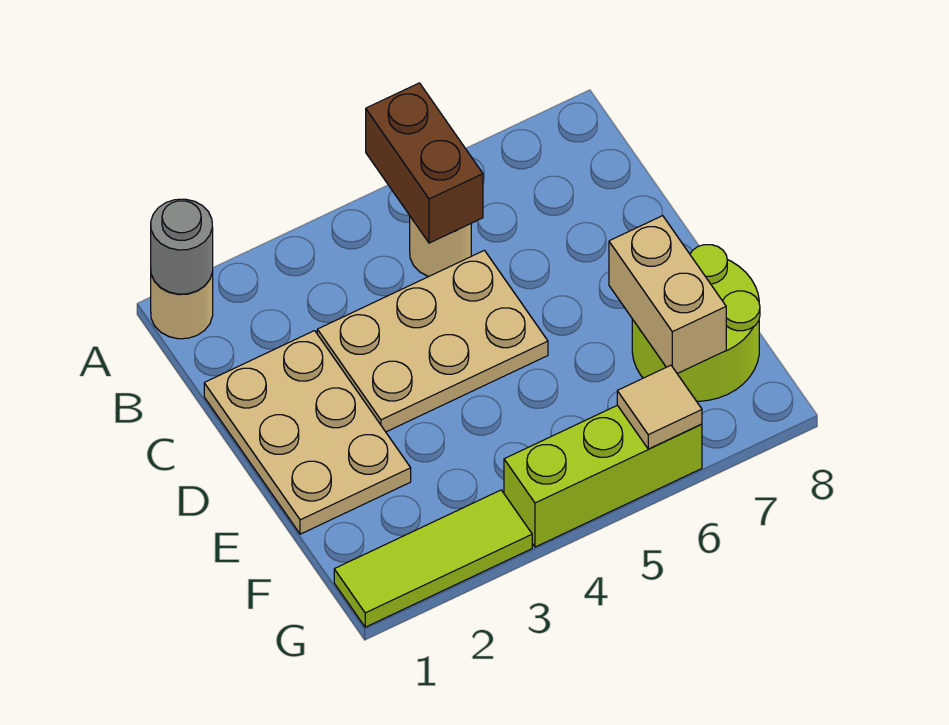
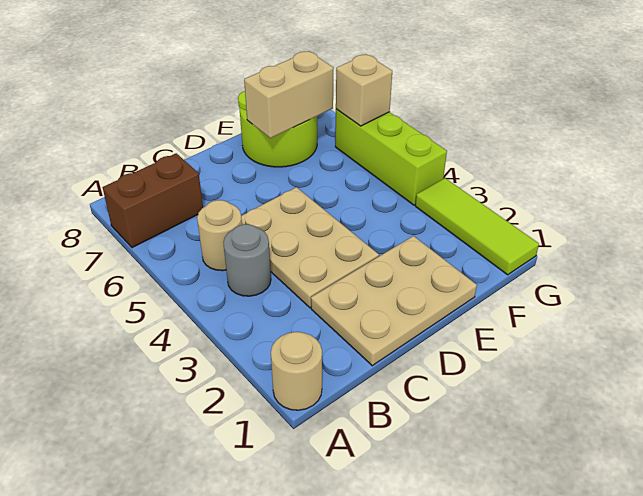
grey 1x1 round brick [151,199,213,294] -> grey 1x1 round brick moved to [223,224,271,296]
brown 1x2 brick [366,83,483,243] -> brown 1x2 brick moved to [103,153,203,248]
tan 1x1 tile [617,365,702,449] -> tan 1x1 brick [336,55,392,126]

